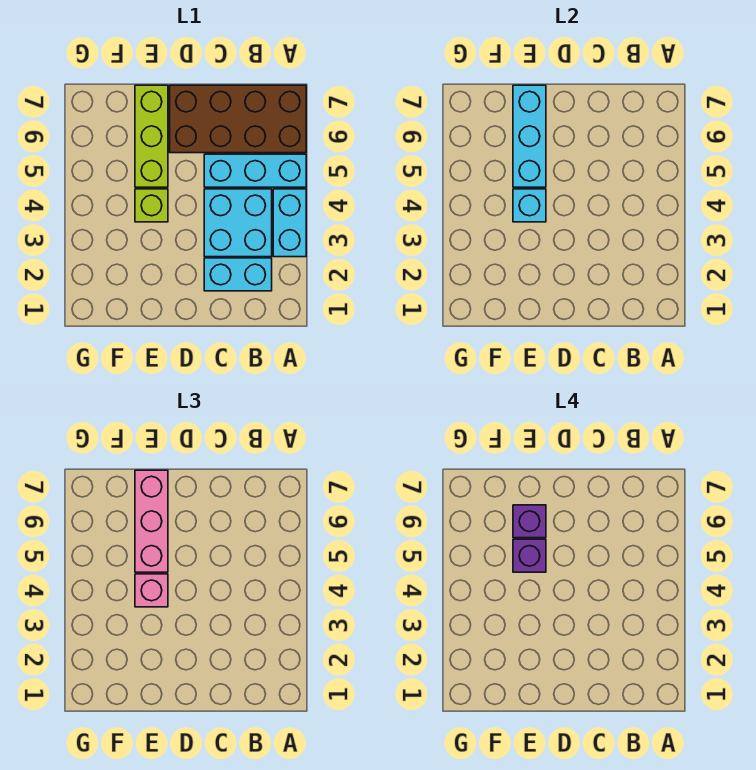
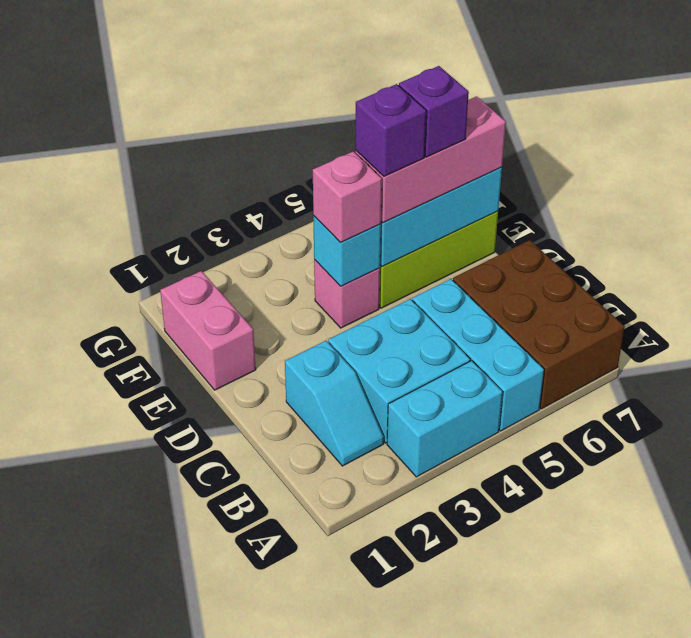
brown 2x4 brick [170,85,306,153] -> brown 2x3 brick [453,240,625,409]
cyan 1x2 brick [204,258,272,291] -> cyan 1x2 slope [285,341,384,466]
none -> pink 1x2 brick [160,271,256,390]
lime 1x1 brick [135,189,168,222] -> pink 1x1 brick [314,260,380,328]

